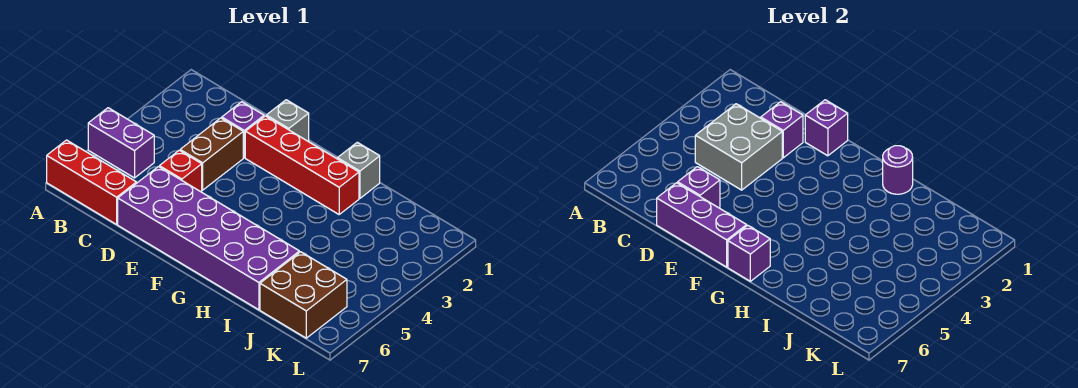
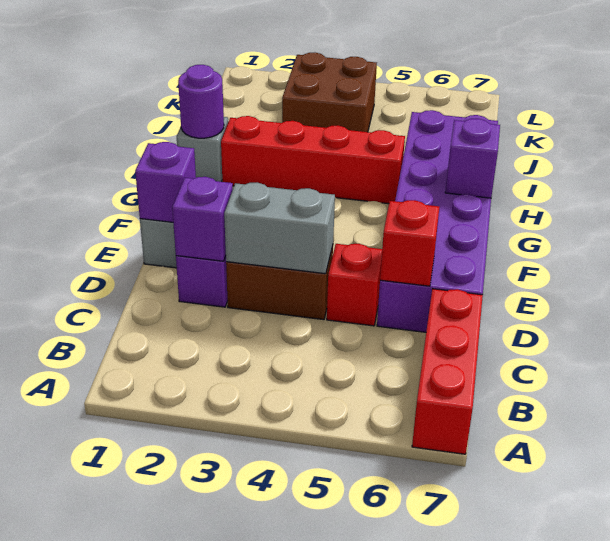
purple 1x2 brick [88,108,154,178] -> none
grey 2x2 brick [695,104,782,190] -> grey 1x2 brick [224,183,335,274]
purple 1x1 brick [678,167,720,208] -> red 1x1 brick [380,200,439,286]
purple 1x3 brick [657,183,747,267] -> none
red 1x4 brick [245,116,359,214] -> red 1x4 brick turned to [221,116,405,204]
brown 2x2 brick [260,252,347,338] -> brown 2x2 brick moved to [282,53,377,132]

